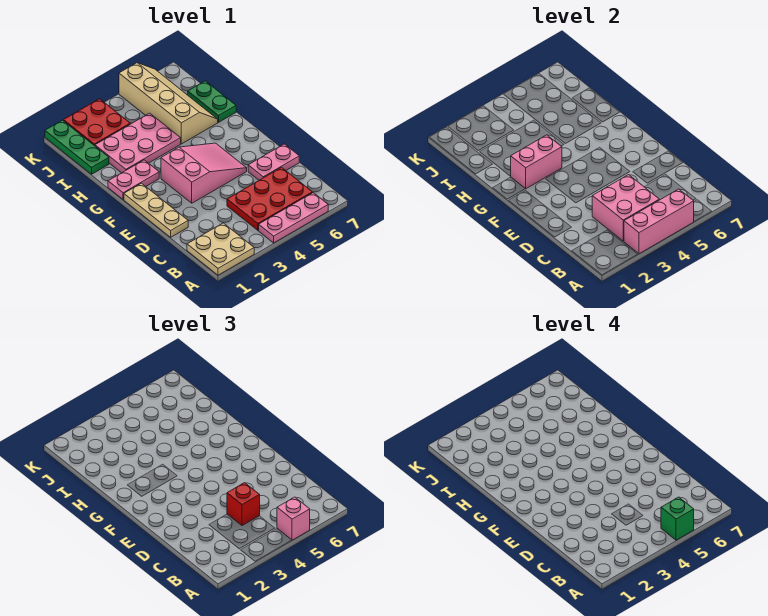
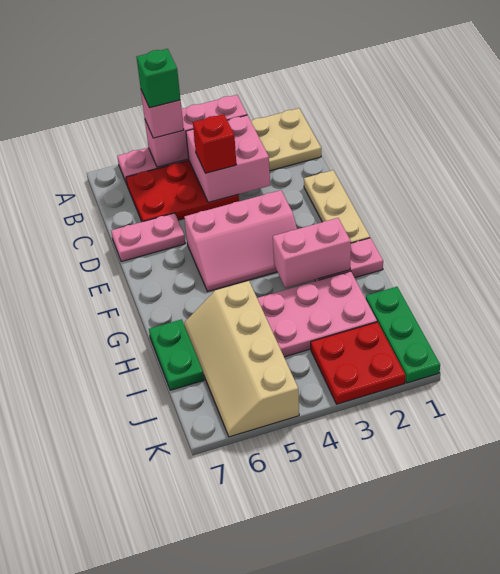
pink 2x3 slope [161,143,247,203] -> pink 2x3 slope turned to [184,190,297,291]

